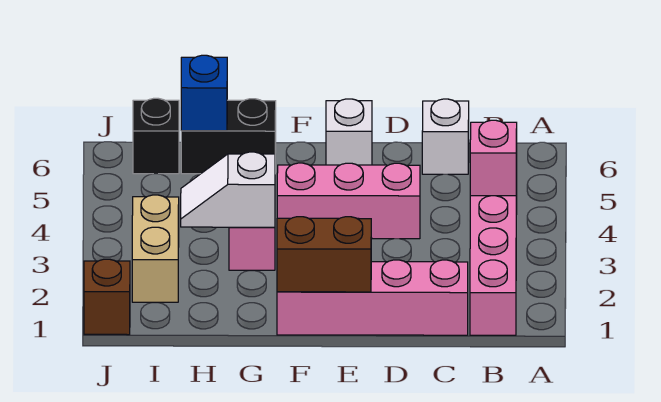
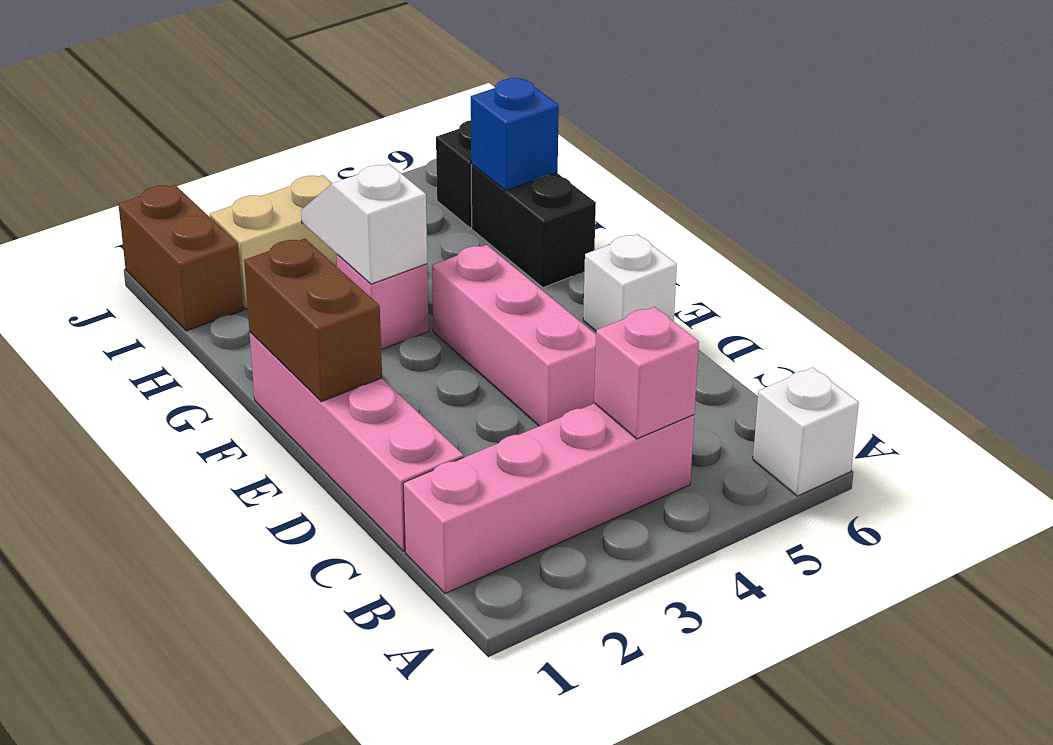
white 1x1 brick [422,99,469,174] -> white 1x1 brick moved to [753,367,859,496]
brown 1x1 brick [84,259,130,335] -> brown 1x2 brick [118,185,243,331]

